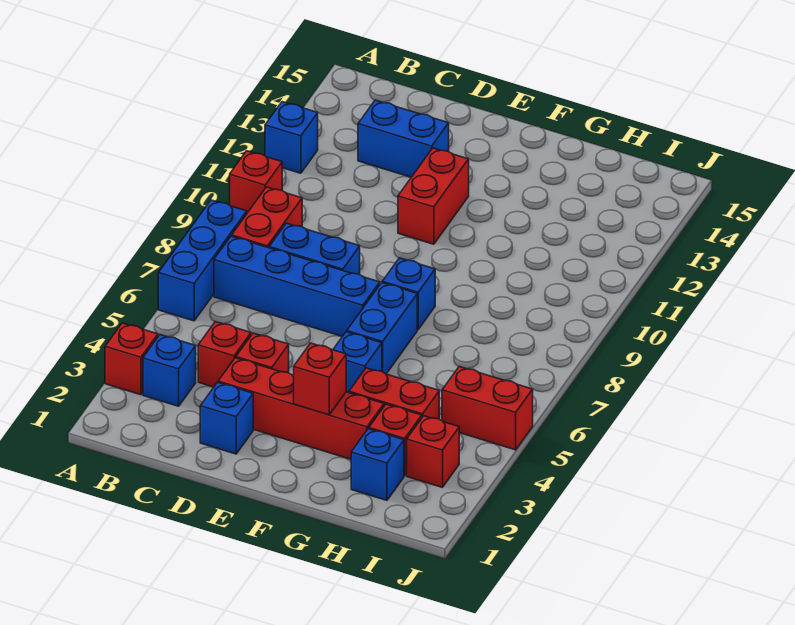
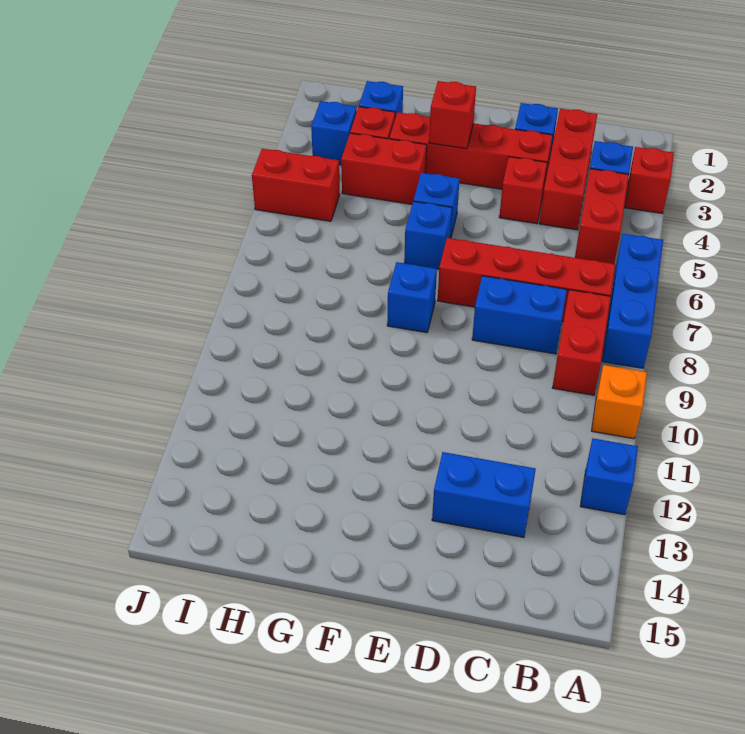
red 1x1 brick [230,151,282,213] -> orange 1x1 brick [592,365,647,439]
blue 1x4 brick [214,236,380,336] -> red 1x4 brick [438,238,616,322]
red 1x1 brick [198,322,251,387] -> red 1x3 brick [539,109,597,230]
red 1x2 brick [398,148,469,244] -> red 1x2 brick moved to [575,169,629,264]
blue 1x2 brick [347,283,417,374] -> blue 1x1 brick [404,201,452,269]
red 1x1 brick [407,416,459,487] -> blue 1x1 brick [311,101,357,165]

